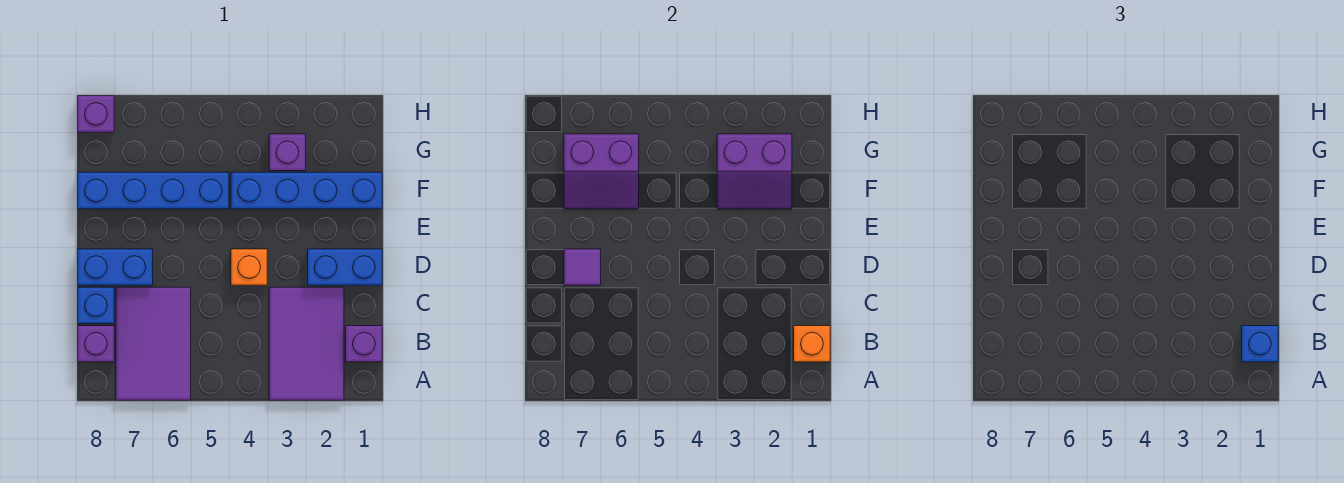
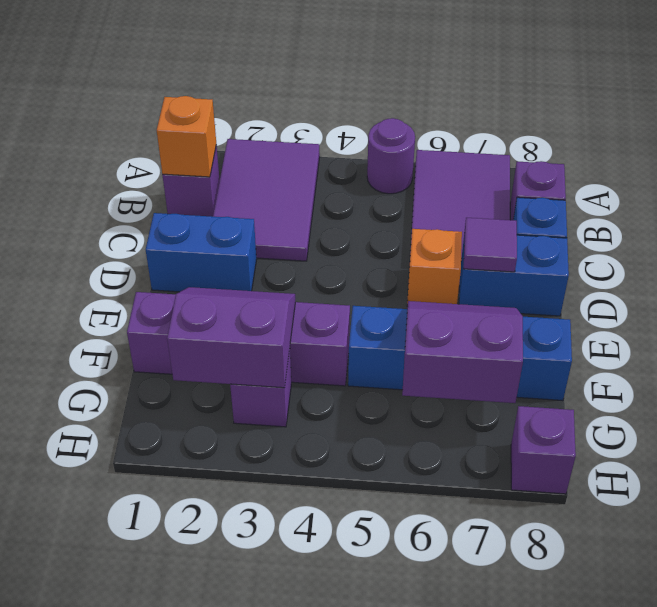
none -> purple 1x1 round brick [367,118,415,194]
blue 1x1 brick [1242,326,1278,362] -> none
orange 1x1 brick [231,249,267,285] -> orange 1x1 brick moved to [407,229,462,306]
blue 1x4 brick [231,172,382,209] -> purple 1x4 brick [127,292,350,386]

